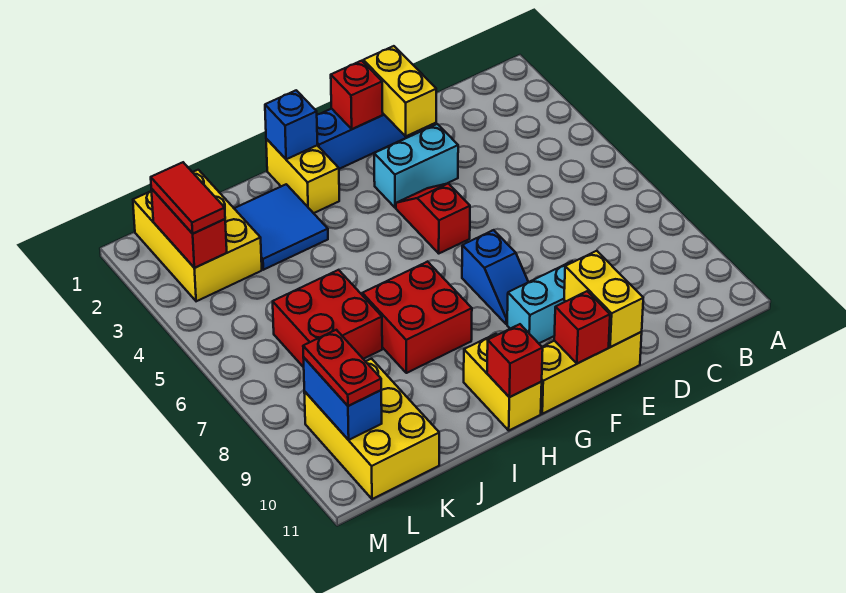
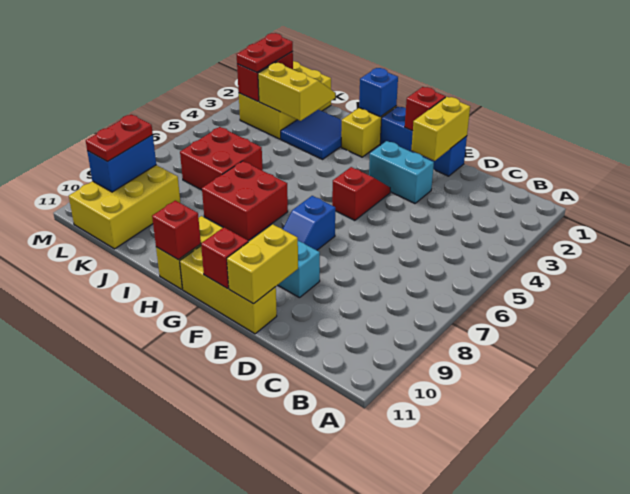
none -> yellow 2x2 slope [258,63,335,121]
red 1x2 tile [151,162,225,234] -> red 1x2 plate [237,33,293,72]

